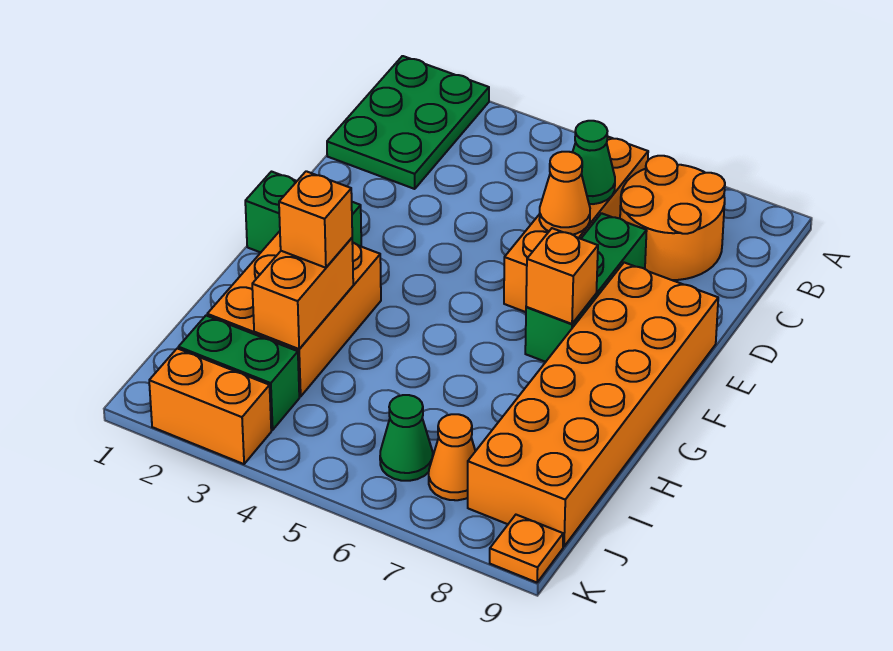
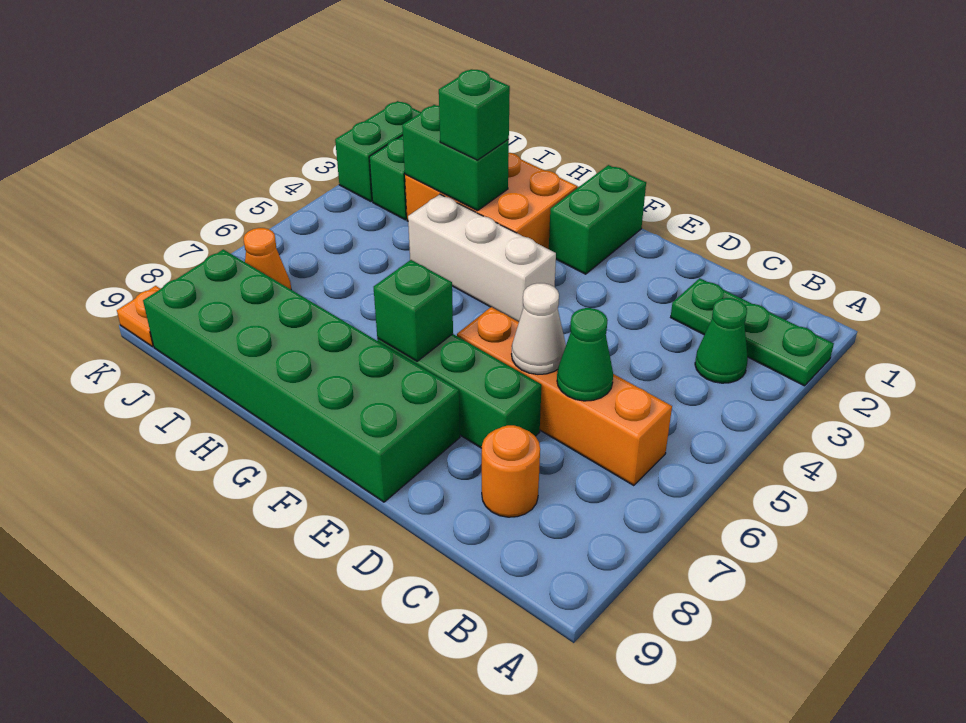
green 2x3 plate [327,56,489,189] -> green 1x3 plate [671,278,834,386]
orange 2x2 round brick [620,156,725,280] -> orange 1x1 round brick [482,425,540,517]
orange 1x1 cone [539,152,590,235] -> white 1x1 cone [512,283,566,374]
orange 2x6 brick [468,263,718,547] -> green 2x6 brick [143,249,460,502]
none -> white 1x3 brick [408,194,556,322]
orange 1x1 brick [526,228,598,324] -> green 1x1 brick [374,260,453,361]
orange 1x2 brick [252,238,353,349] -> green 1x2 brick [402,105,509,211]
orange 1x1 brick [279,171,352,268] -> green 1x1 brick [439,69,510,160]
green 1x1 cone [380,395,433,481] -> green 1x1 cone moved to [695,298,748,383]
orange 1x2 brick [149,348,271,464] -> green 1x2 brick [335,101,421,202]

